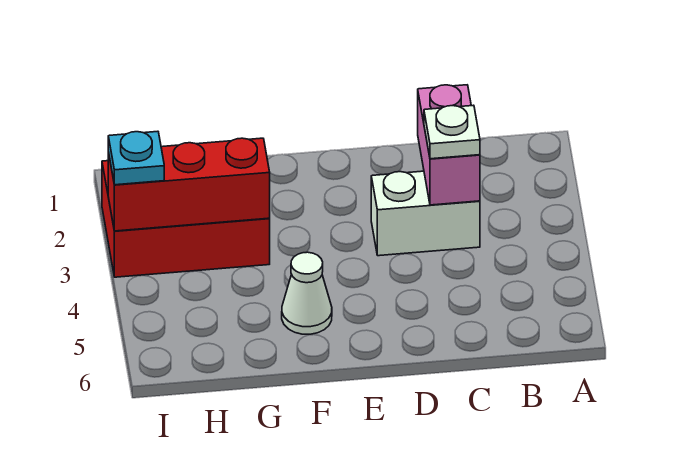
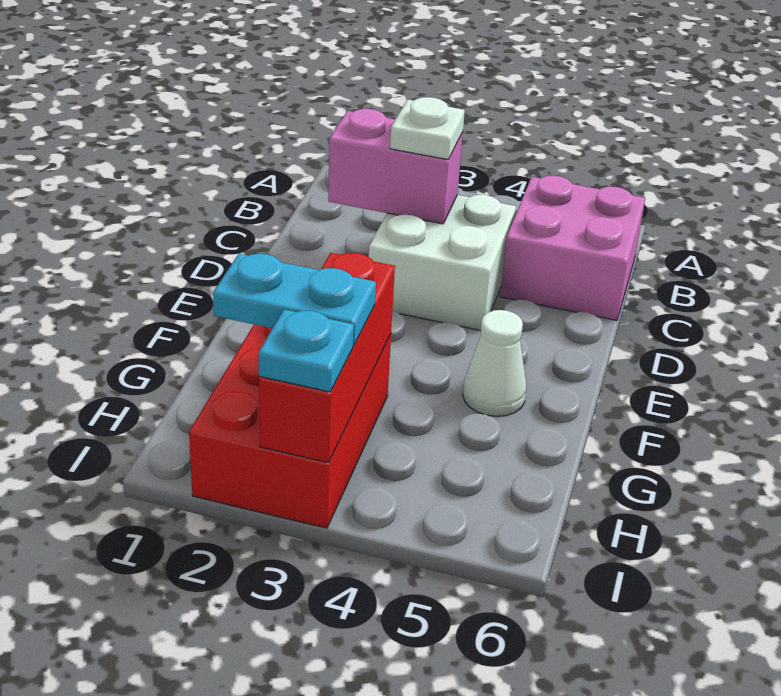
none -> pink 2x2 brick [500,176,645,320]
white 1x2 brick [371,171,480,256] -> white 2x2 brick [369,195,516,331]
none -> cyan 1x2 plate [213,254,376,346]

